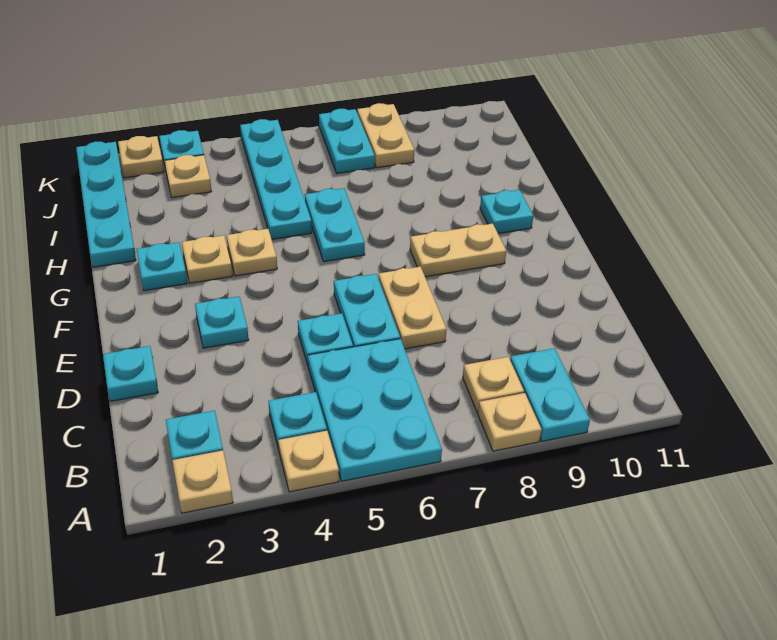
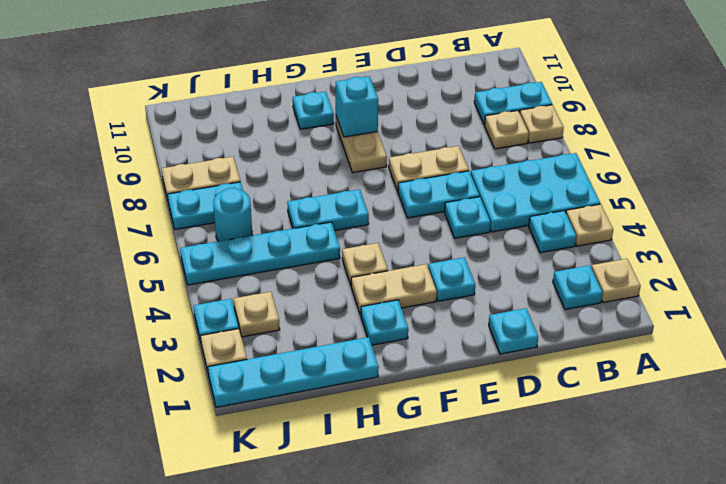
none -> cyan 1x1 brick [336,76,378,137]
tan 1x1 plate [182,235,233,283] -> tan 1x2 plate [351,264,437,315]
none -> cyan 1x1 round brick [213,188,252,241]

